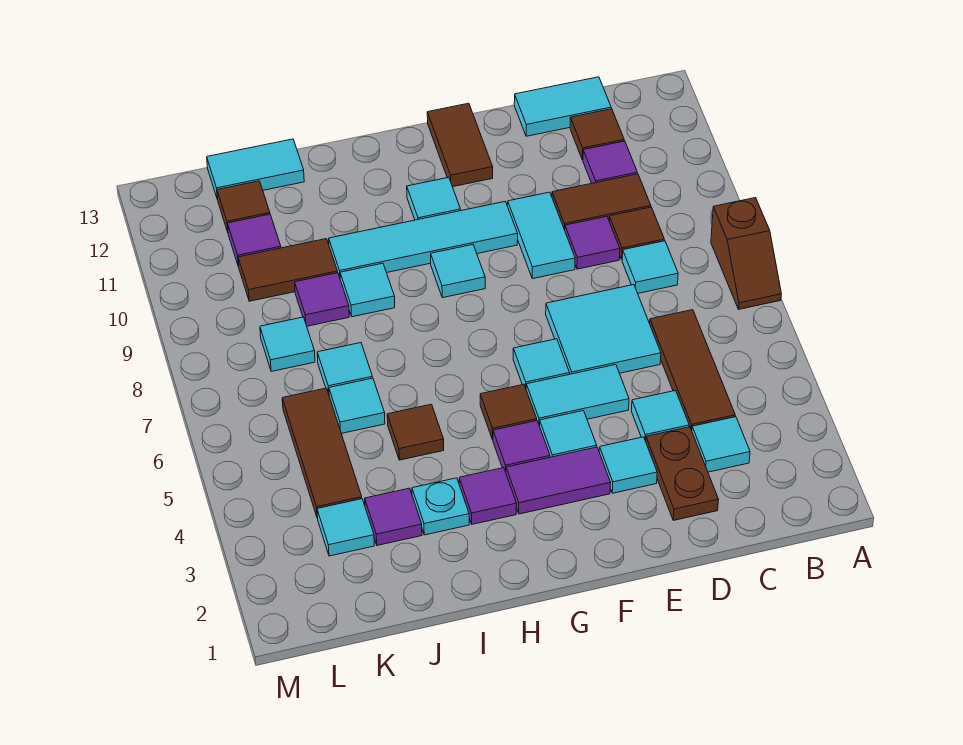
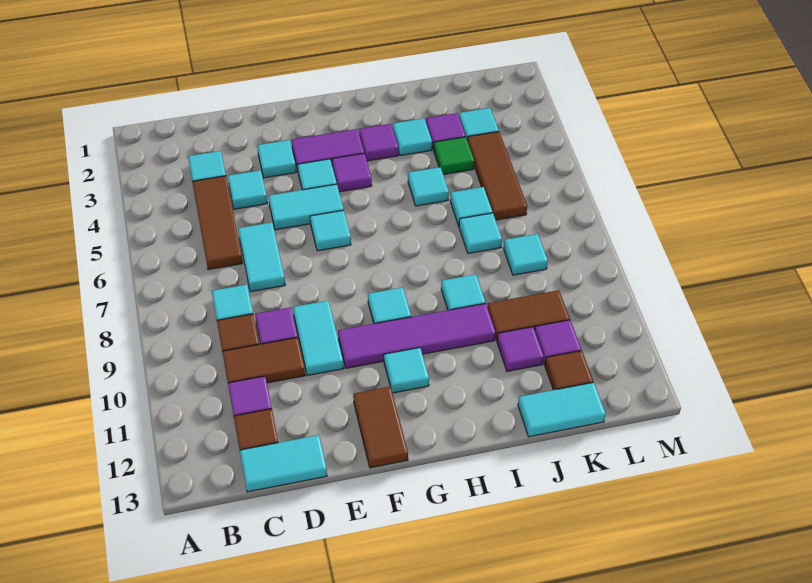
brown 1x2 slope [711,198,781,309] -> none
brown 1x2 plate [646,427,719,520] -> none
cyan 2x2 tile [546,285,661,374] -> cyan 1x2 tile [238,222,285,292]
cyan 1x4 tile [329,202,518,277] -> purple 1x4 tile [338,303,495,368]
brown 1x1 tile [480,384,537,440] -> none
cyan 1x1 plate [412,478,469,535] -> cyan 1x1 tile [393,118,432,156]
brown 1x1 tile [387,404,444,460] -> cyan 1x1 tile [408,167,449,206]
none -> green 1x1 tile [434,137,474,175]
purple 1x1 tile [295,273,349,326] -> purple 1x1 tile moved to [497,327,544,371]

